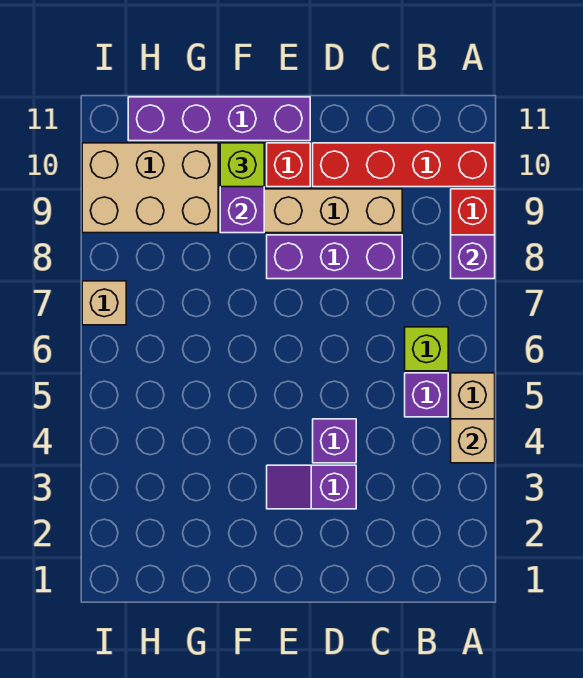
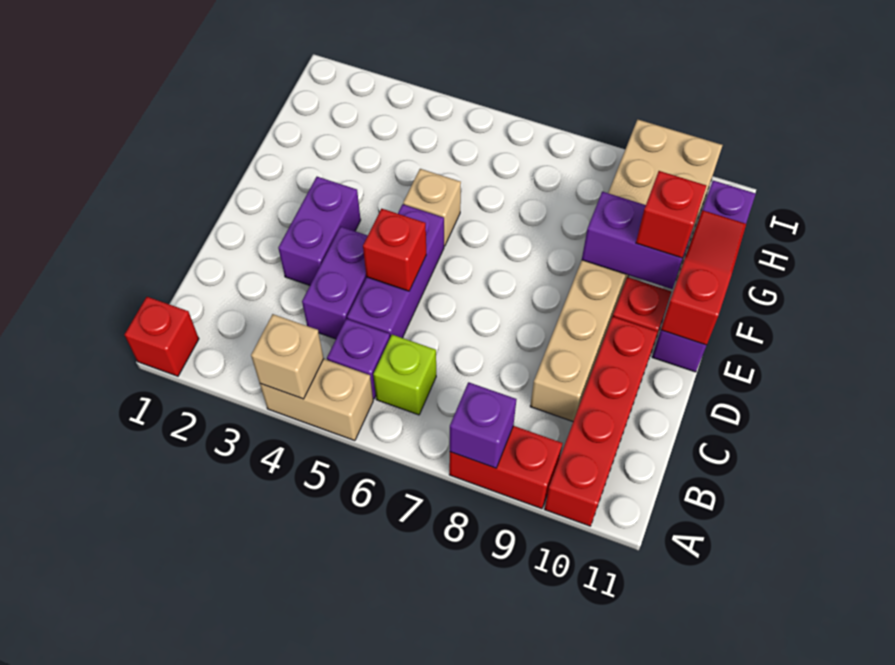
none -> red 1x1 brick [124,297,199,376]
purple 1x3 brick [267,235,402,279] -> purple 1x3 brick moved to [347,204,444,338]
purple 1x2 slope [267,465,356,509] -> purple 1x2 brick [278,177,361,285]
purple 1x1 brick [313,419,356,463] -> purple 1x2 brick [302,227,368,339]
none -> red 1x1 brick [363,209,426,291]
none -> red 1x3 slope [661,210,746,345]
lime 1x1 brick [220,143,264,187] -> red 1x1 brick [636,171,706,258]
tan 1x1 brick [82,281,126,325] -> tan 1x1 brick moved to [403,169,461,246]

